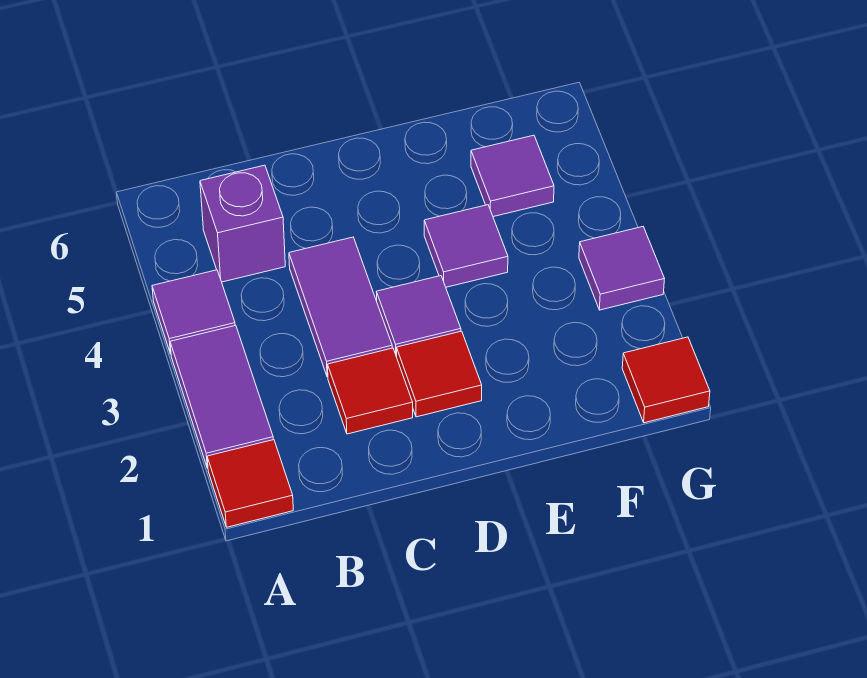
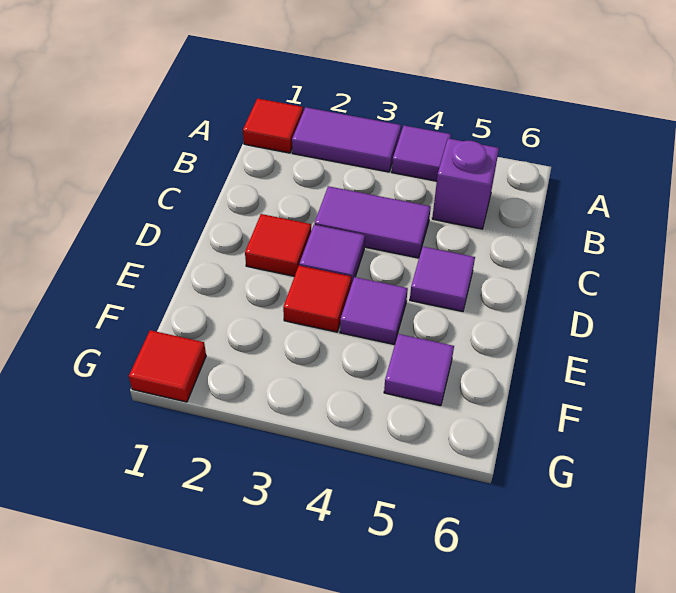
red 1x1 tile [328,348,413,434] -> red 1x1 tile moved to [283,266,351,332]
purple 1x1 tile [579,227,664,310] -> purple 1x1 tile moved to [410,247,475,312]

